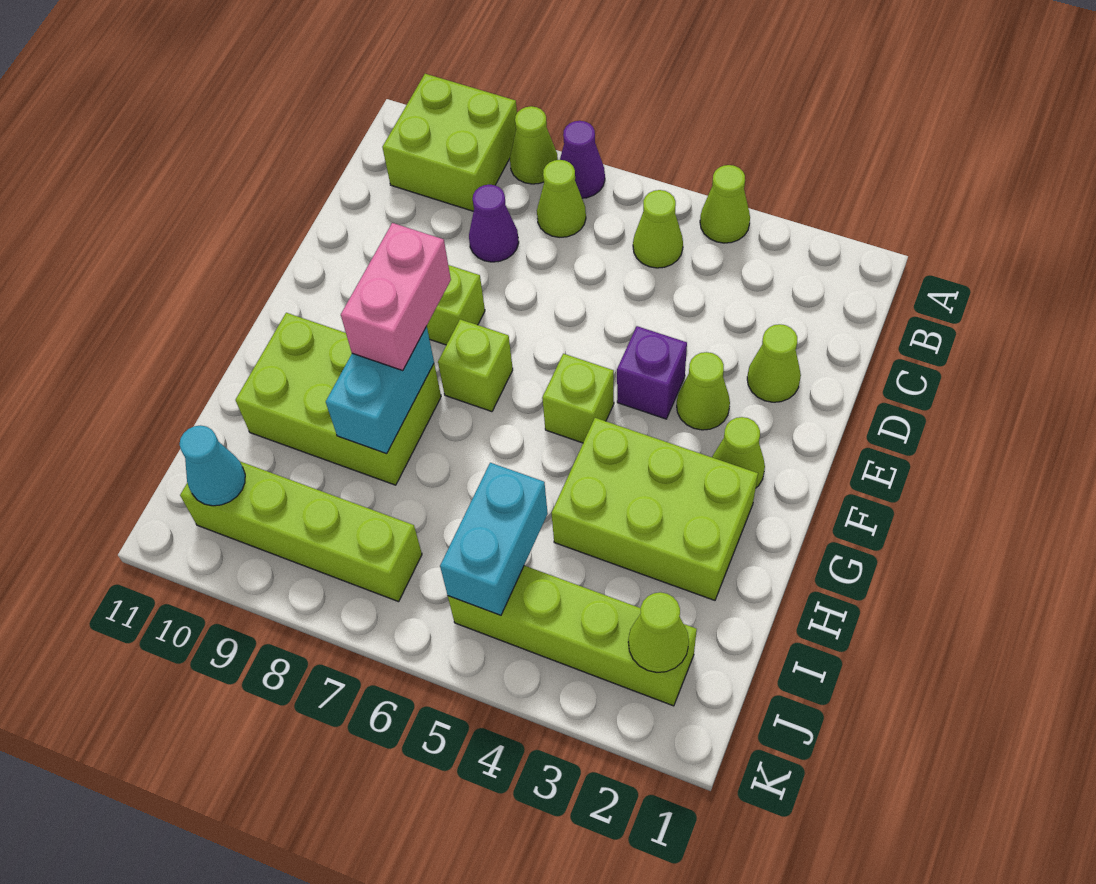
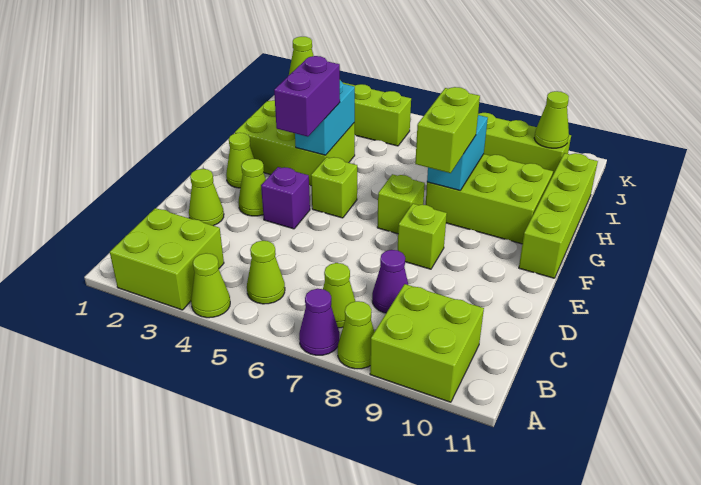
none -> lime 2x2 brick [110,208,224,310]
none -> purple 1x2 brick [274,56,340,137]
pink 1x2 brick [341,223,451,370] -> lime 1x2 brick [415,87,480,173]
none -> lime 1x4 brick [519,153,598,278]
cyan 1x2 brick [440,463,548,615] -> cyan 1x2 brick moved to [295,81,355,155]
cyan 1x1 cone [180,425,245,506] -> lime 1x1 cone [534,91,569,148]

